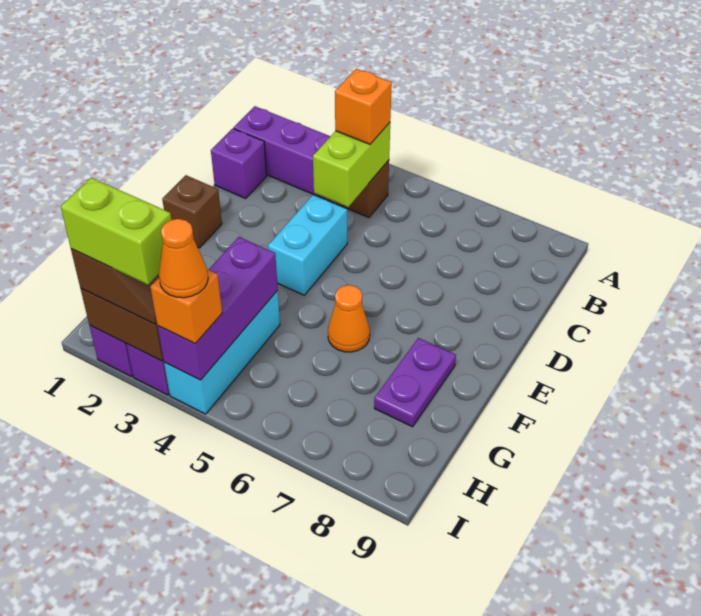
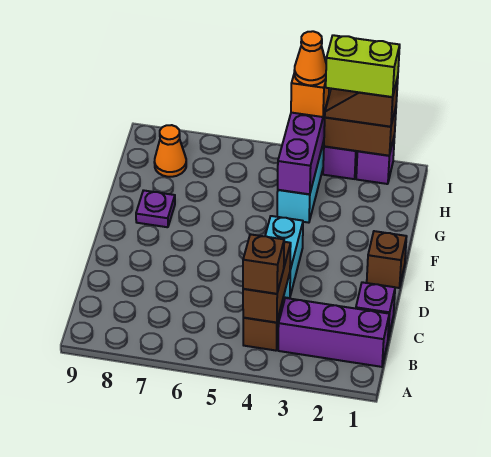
lime 1x2 brick [313,123,390,207] -> brown 1x2 brick [243,242,291,323]
orange 1x1 brick [335,69,392,144] -> brown 1x1 brick [243,234,284,294]
orange 1x1 cone [328,285,370,352] -> orange 1x1 cone moved to [154,125,186,177]
purple 1x2 plate [374,338,456,427] -> purple 1x1 plate [136,190,175,227]

